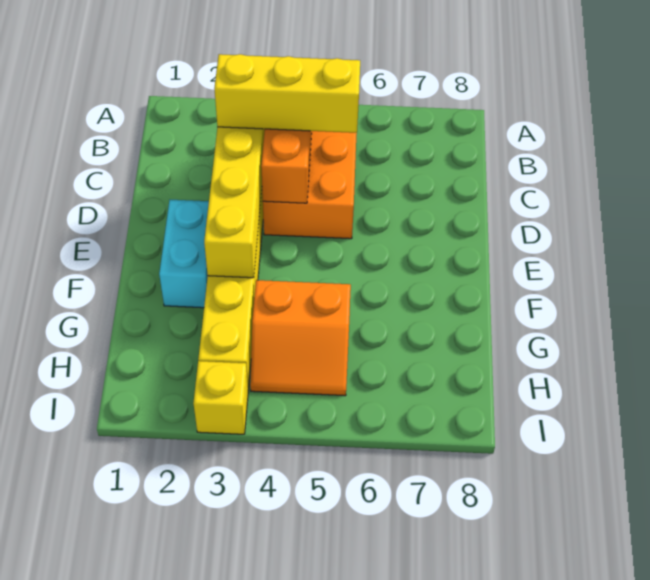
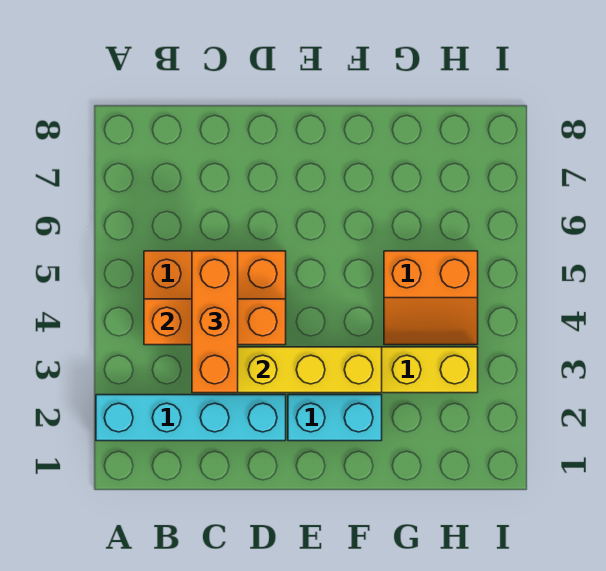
none -> cyan 1x4 brick [96,395,286,441]
yellow 1x3 brick [214,54,360,133] -> orange 1x3 brick [192,251,238,393]
orange 2x2 slope [250,280,351,396] -> orange 2x2 slope turned to [384,251,478,345]
yellow 1x1 brick [193,361,248,434] -> none

